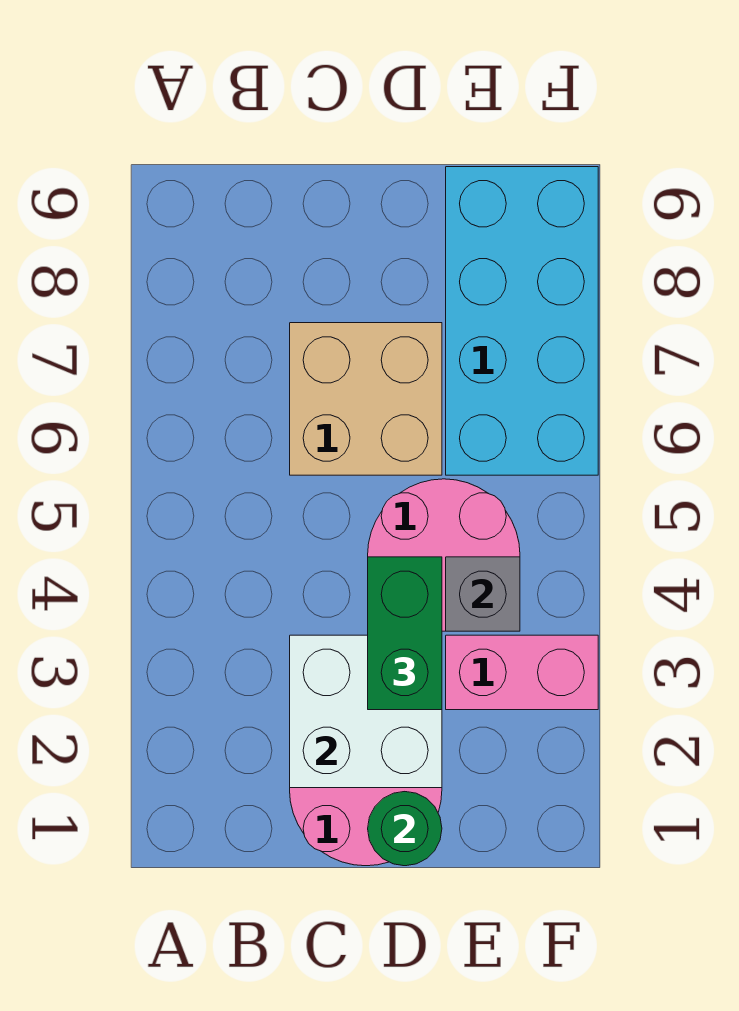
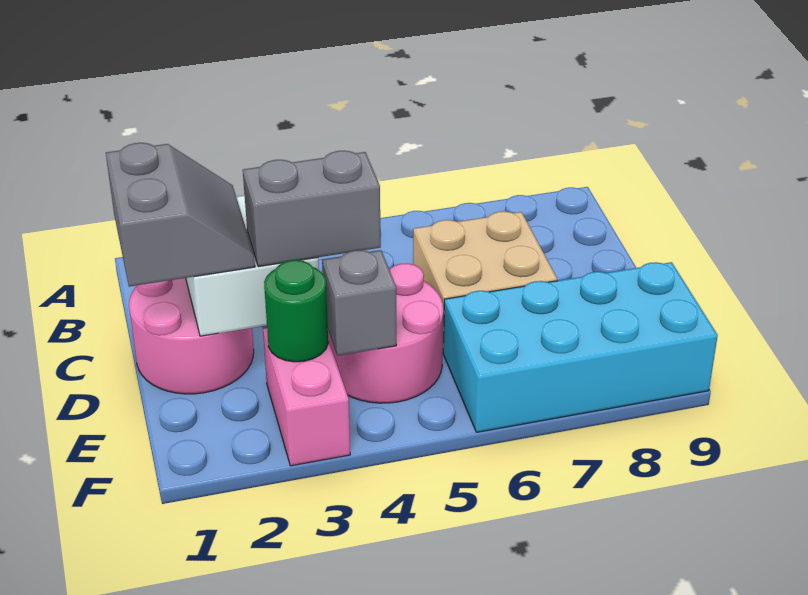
none -> grey 2x2 slope [106,143,255,287]
green 1x1 round brick [368,792,442,866] -> green 1x1 round brick moved to [264,260,328,362]
green 1x2 brick [368,557,442,710] -> grey 1x2 brick [243,151,381,267]

